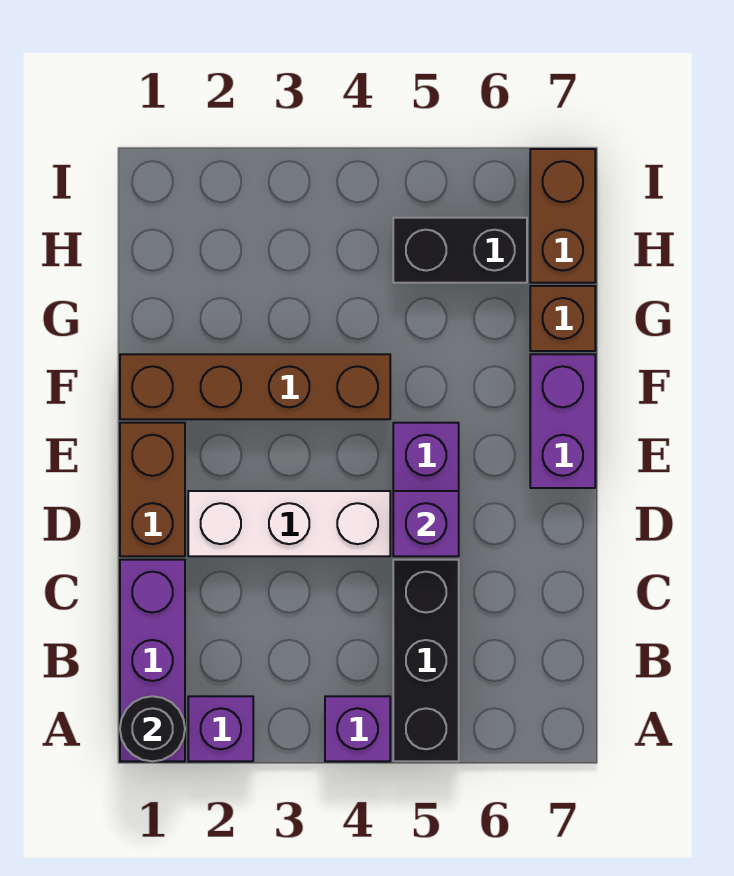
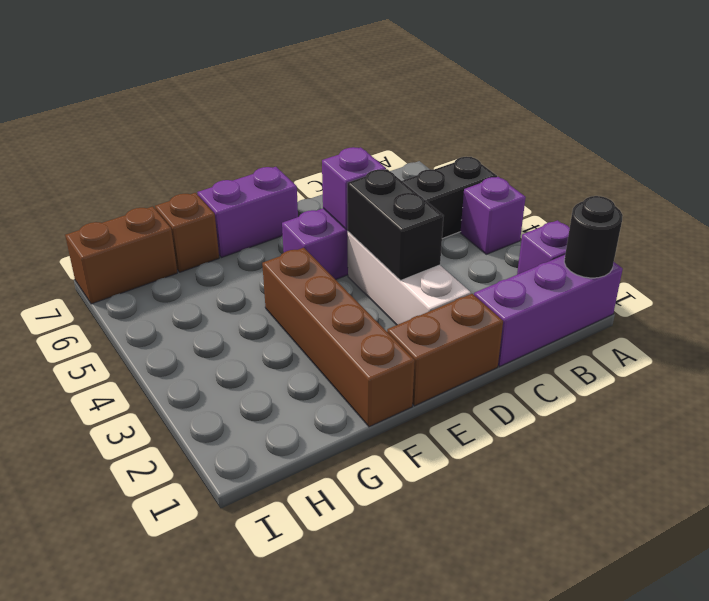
black 1x2 brick [393,218,527,283] -> black 1x2 brick moved to [347,169,443,281]

